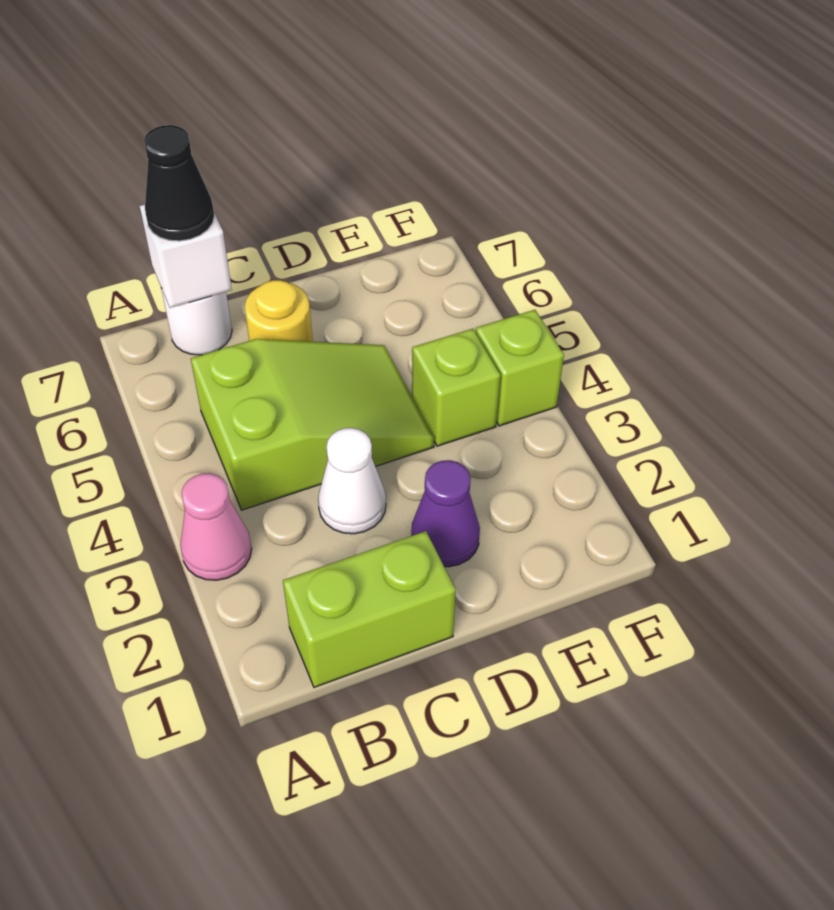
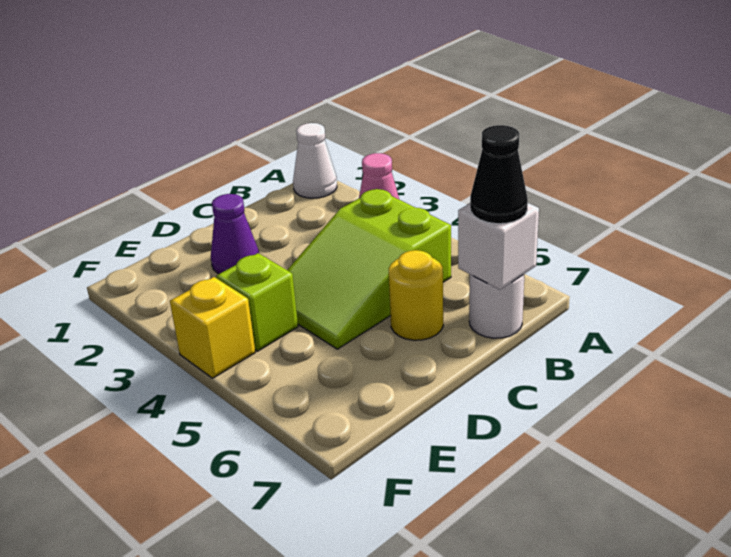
lime 1x2 brick [283,531,456,687] -> none
white 1x1 cone [318,428,386,534] -> white 1x1 cone moved to [293,123,337,198]
lime 1x1 brick [476,310,564,426] -> yellow 1x1 brick [170,277,255,378]

